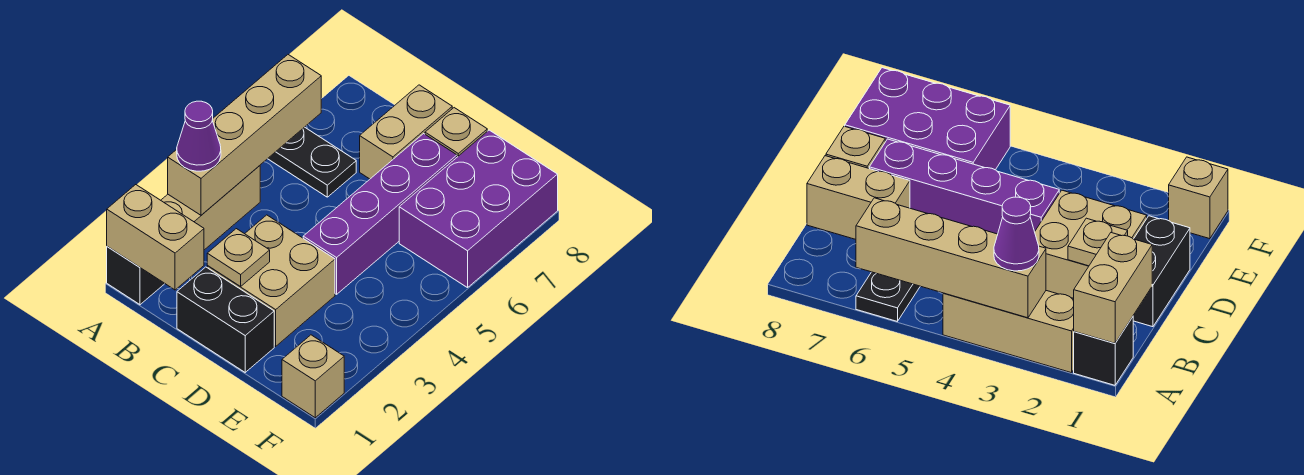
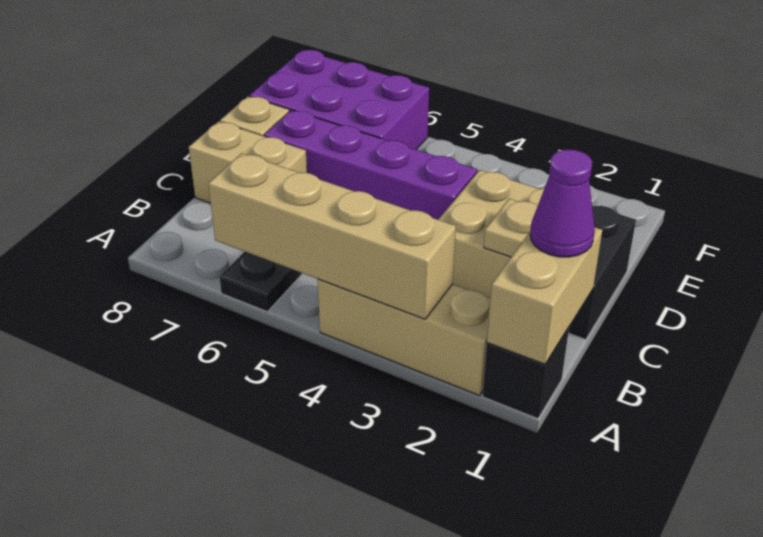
purple 1x1 cone [177,101,221,171] -> purple 1x1 cone moved to [530,150,595,257]
tan 1x1 brick [282,335,344,418] -> none

